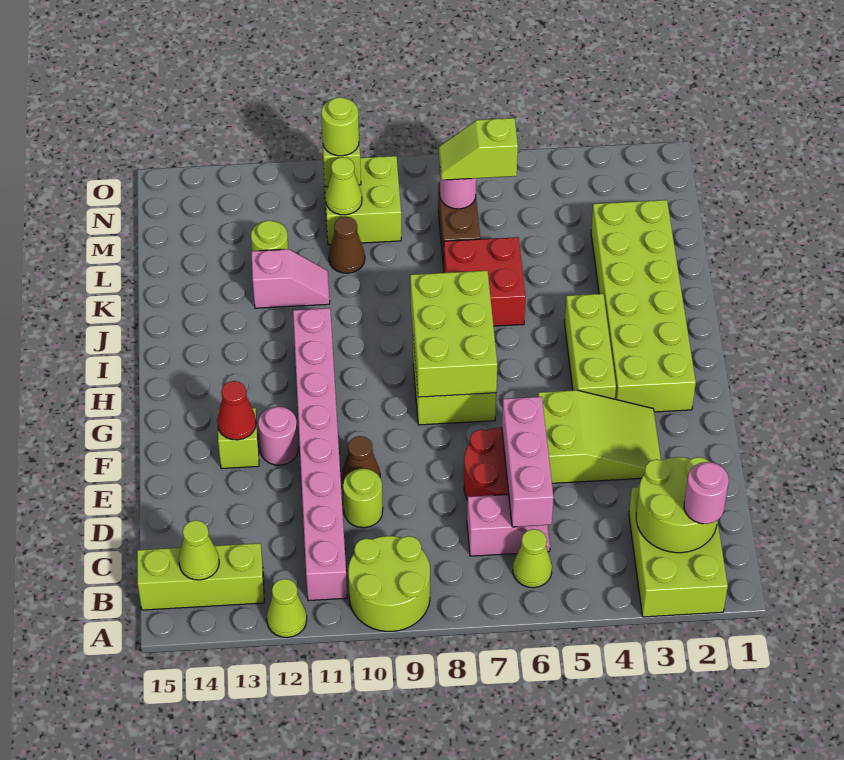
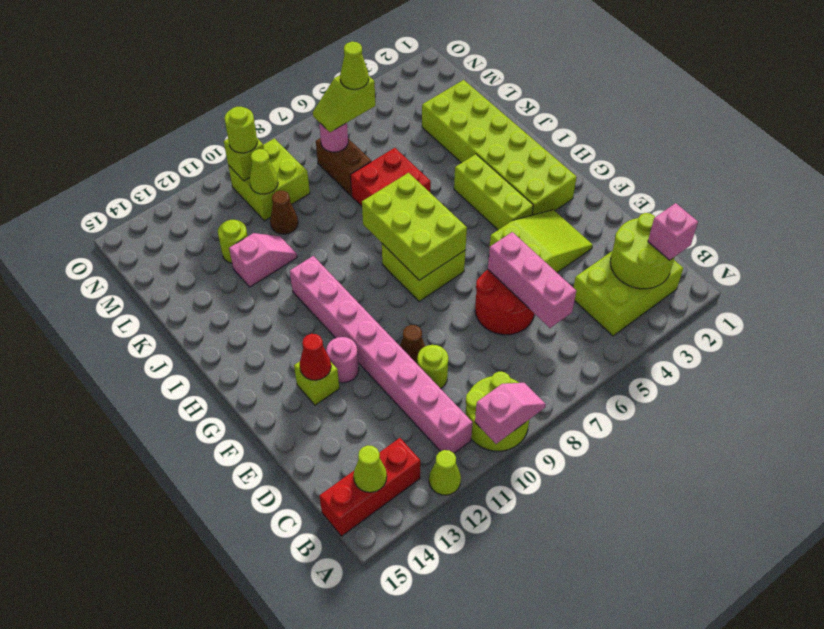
lime 2x3 brick [629,487,728,617] -> lime 2x3 brick turned to [573,251,683,336]
pink 1x1 round brick [684,462,729,524] -> pink 1x1 brick [648,203,698,260]
lime 1x1 cone [513,529,552,588] -> lime 1x1 cone moved to [340,42,369,89]
lime 1x3 brick [137,543,264,610] -> red 1x3 brick [319,438,420,536]
pink 1x2 slope [467,495,550,556] -> pink 1x2 slope moved to [475,383,546,444]

